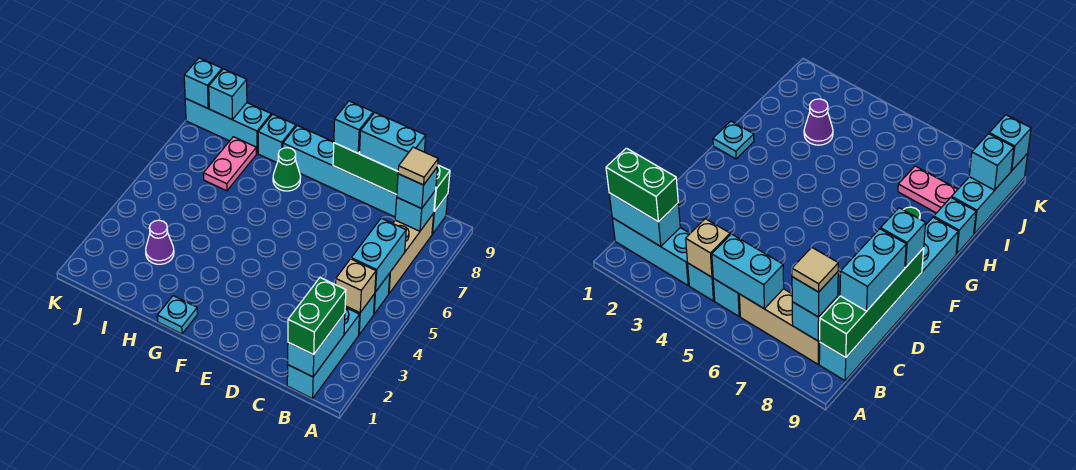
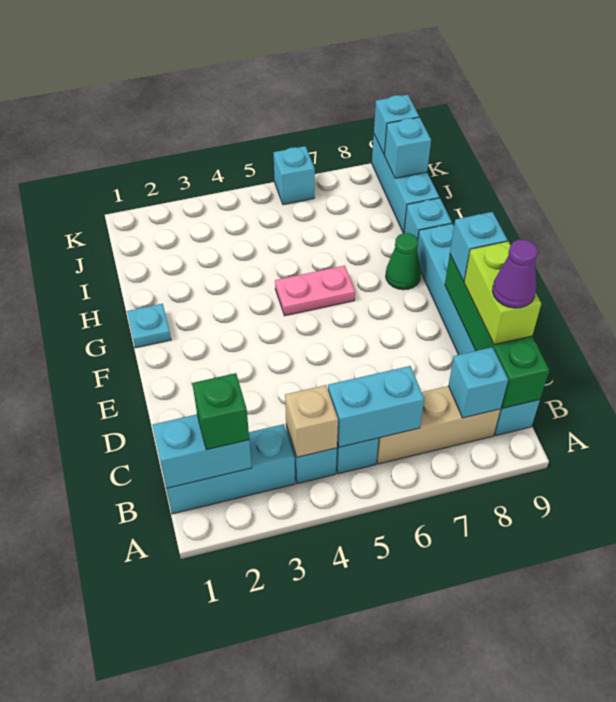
green 1x2 brick [288,278,346,355] -> green 1x1 brick [192,373,249,450]
cyan 1x1 brick [397,167,438,208] -> cyan 1x1 brick moved to [274,146,315,205]
tan 1x1 tile [398,147,438,185] -> none
cyan 1x2 brick [359,113,426,171] -> lime 1x2 brick [464,241,541,345]
purple 1x1 cone [146,220,174,264] -> purple 1x1 cone moved to [492,240,538,308]
pink 1x2 plate [203,137,256,191] -> pink 1x2 plate moved to [275,266,355,316]

